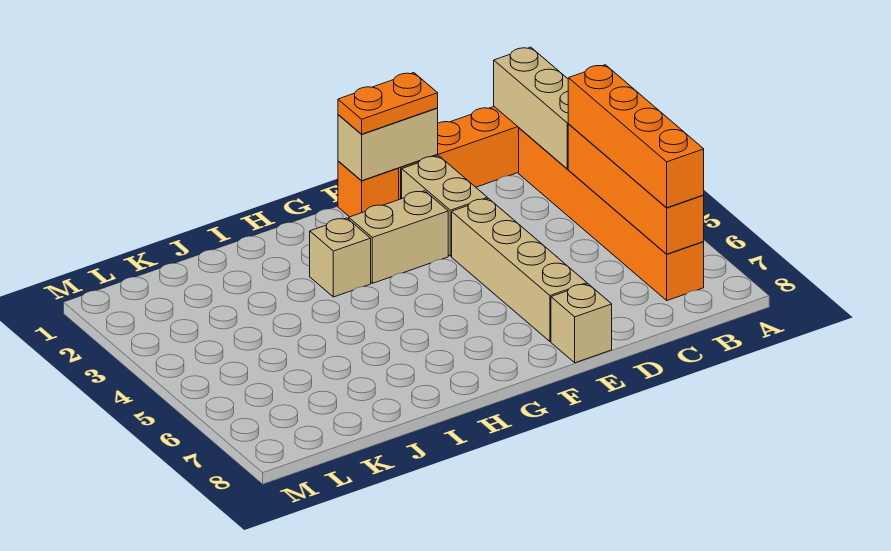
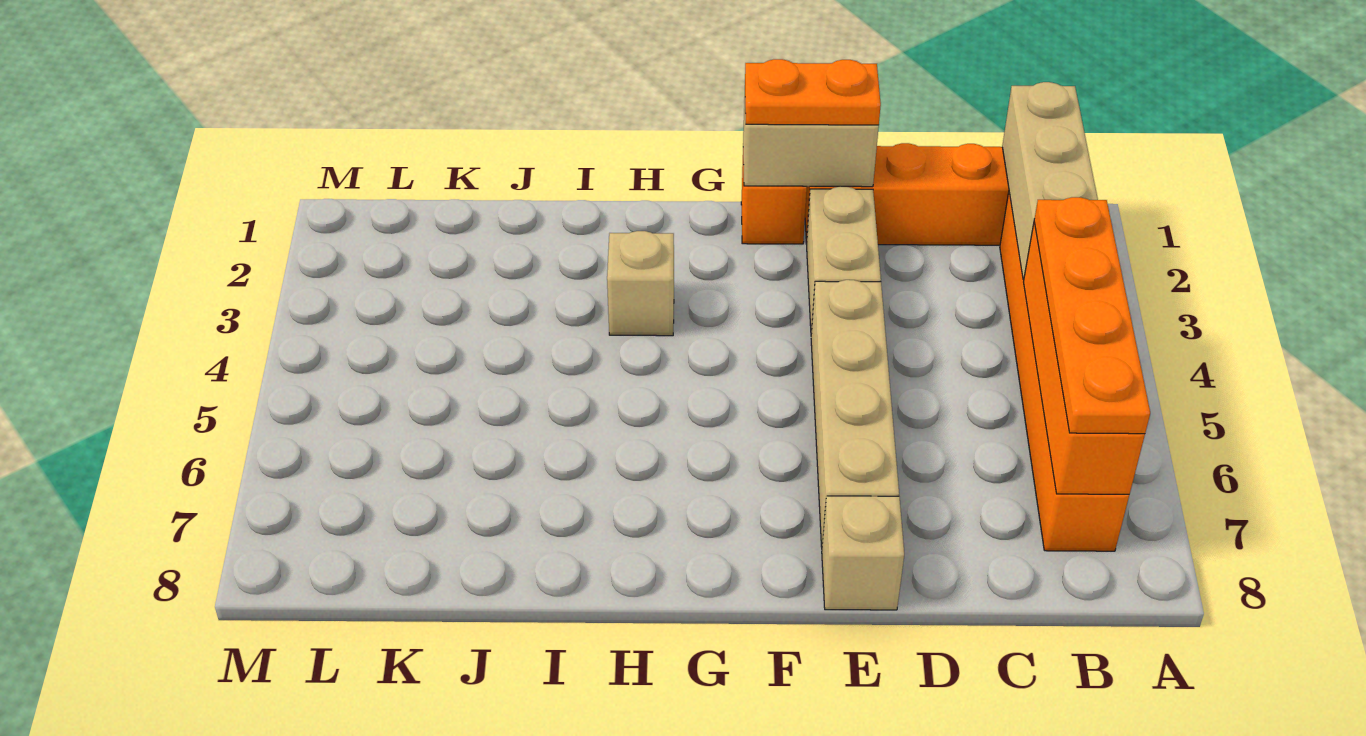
orange 1x4 brick [568,65,704,208] -> orange 1x4 plate [1034,197,1150,434]
tan 1x2 brick [349,191,448,283] -> none

